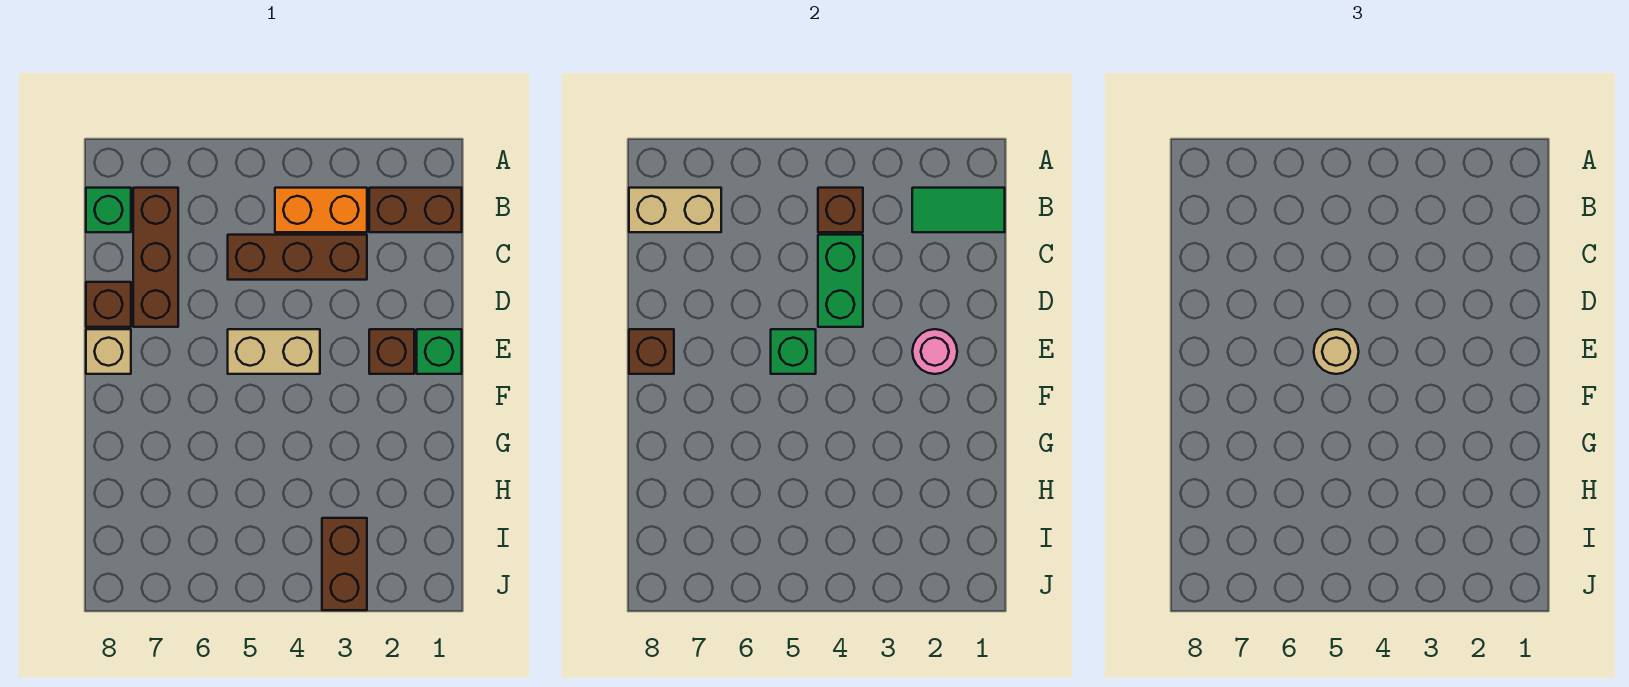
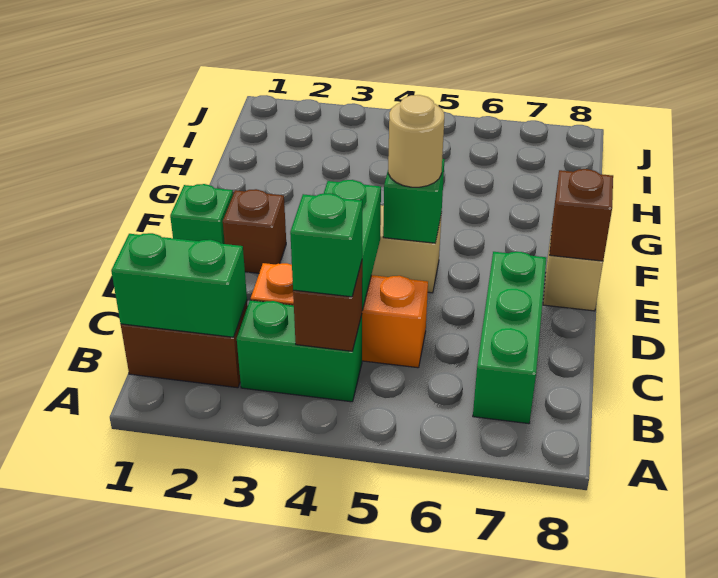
green 1x2 tile [912,188,1005,232] -> green 1x2 brick [111,233,247,337]
orange 1x2 brick [275,188,367,232] -> green 1x2 brick [237,300,362,402]
brown 1x3 brick [133,188,178,327] -> green 1x3 brick [473,252,546,424]
tan 1x2 brick [629,188,721,232] -> none
green 1x1 brick [86,188,131,232] -> green 1x1 brick moved to [290,193,362,297]
brown 1x3 brick [228,235,367,280] -> orange 1x3 brick [251,263,428,368]
brown 1x1 brick [86,282,131,327] -> none
pink 1x1 round brick [912,329,957,374] -> none
brown 1x2 brick [322,518,367,610] -> none

